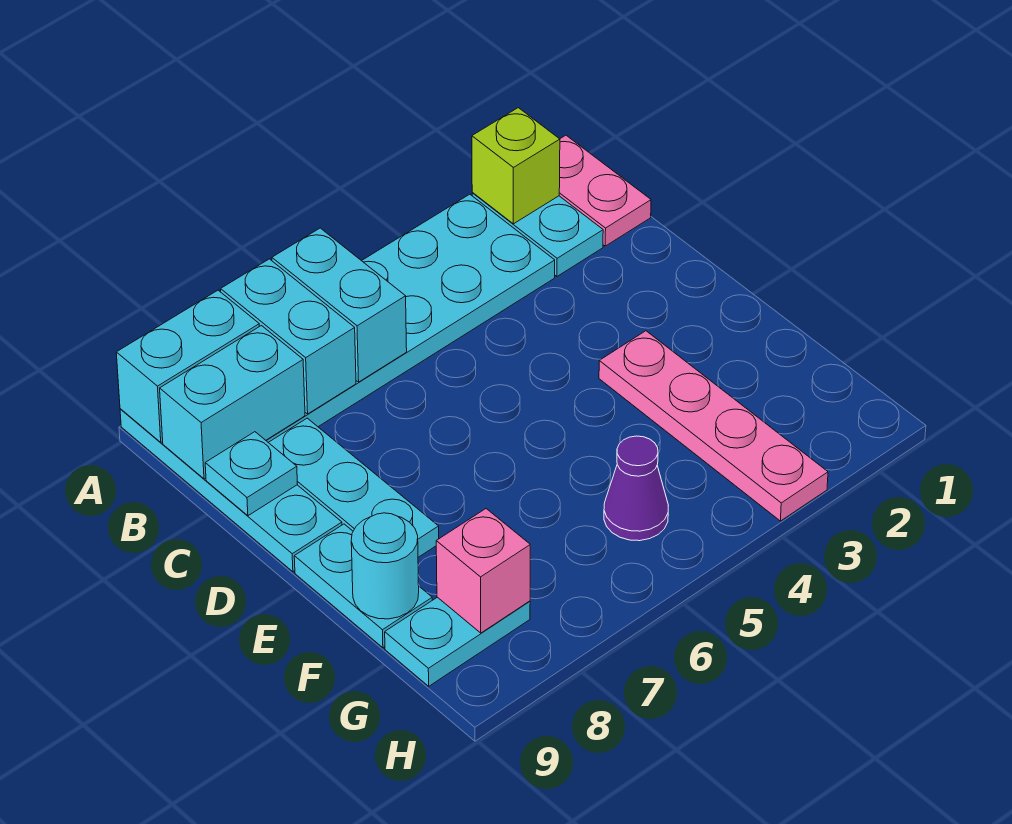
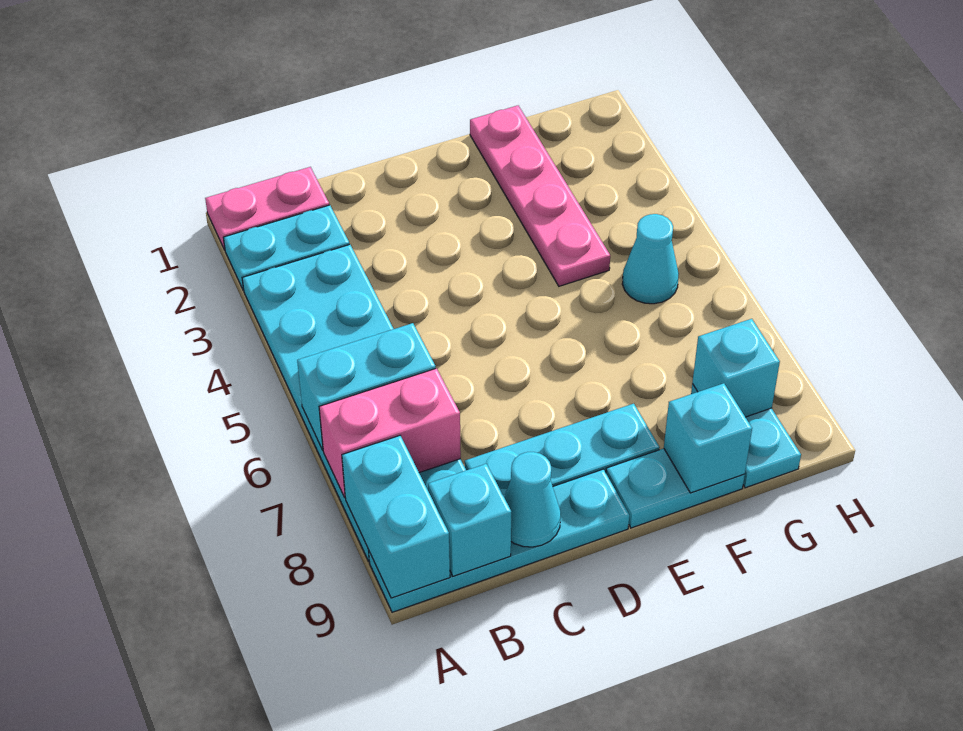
lime 1x1 brick [472,108,560,224] -> none
cyan 1x2 brick [221,259,356,414] -> pink 1x2 brick [319,368,461,497]
cyan 1x2 brick [160,326,305,479] -> cyan 1x1 brick [428,464,511,576]
cyan 1x1 plate [205,432,298,516] -> cyan 1x1 cone [504,452,561,547]
pink 1x4 plate [599,331,828,521] -> pink 1x4 plate turned to [470,106,610,286]
cyan 1x1 round brick [351,513,419,619] -> cyan 1x1 brick [664,383,752,493]
purple 1x1 cone [604,436,668,541] -> cyan 1x1 cone [622,214,679,304]
pink 1x1 brick [436,509,530,633] -> cyan 1x1 brick [692,319,780,417]

